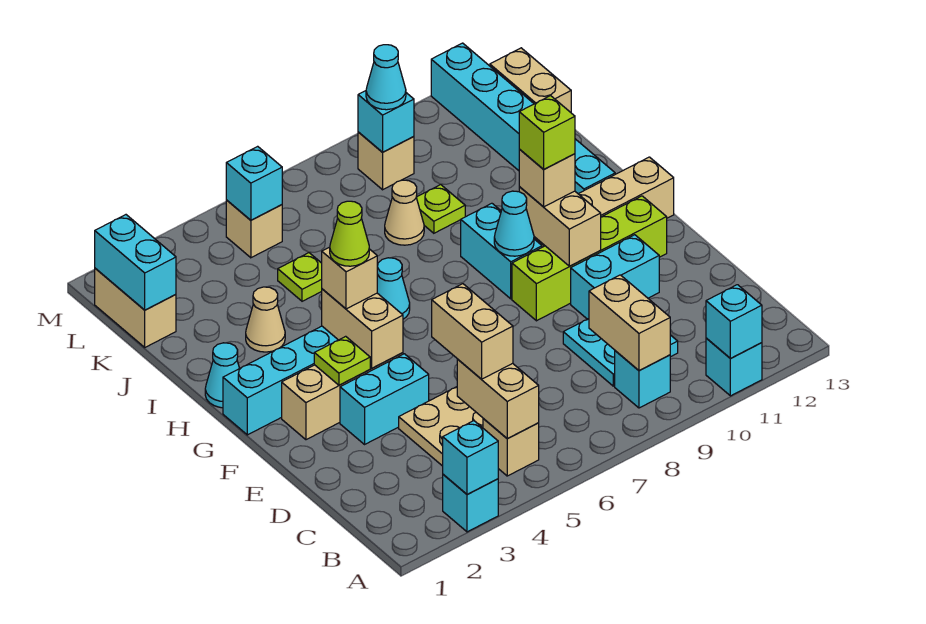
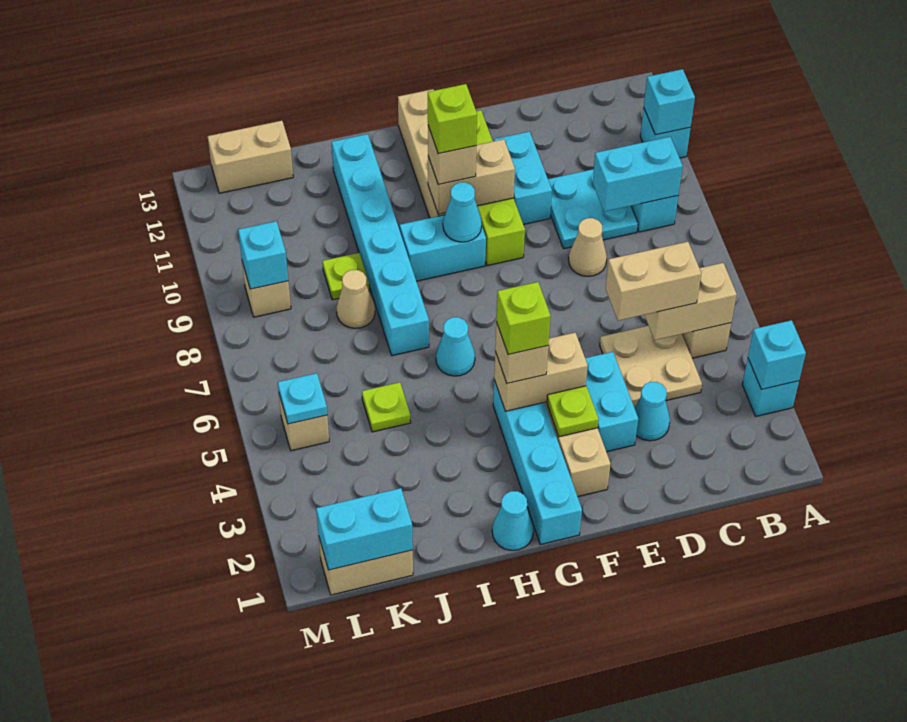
tan 1x2 brick [589,275,670,370] -> cyan 1x2 brick [593,137,683,212]
lime 1x1 cone [330,201,369,266] -> lime 1x1 brick [496,282,551,355]
cyan 1x6 brick [431,43,615,194] -> cyan 1x6 brick turned to [332,134,429,356]
tan 1x1 cone [246,287,285,352] -> tan 1x1 cone moved to [569,218,607,276]
cyan 1x1 brick [226,146,282,220] -> cyan 1x1 plate [278,373,327,424]
cyan 1x1 cone [366,45,406,110] -> cyan 1x1 cone moved to [634,382,670,441]

